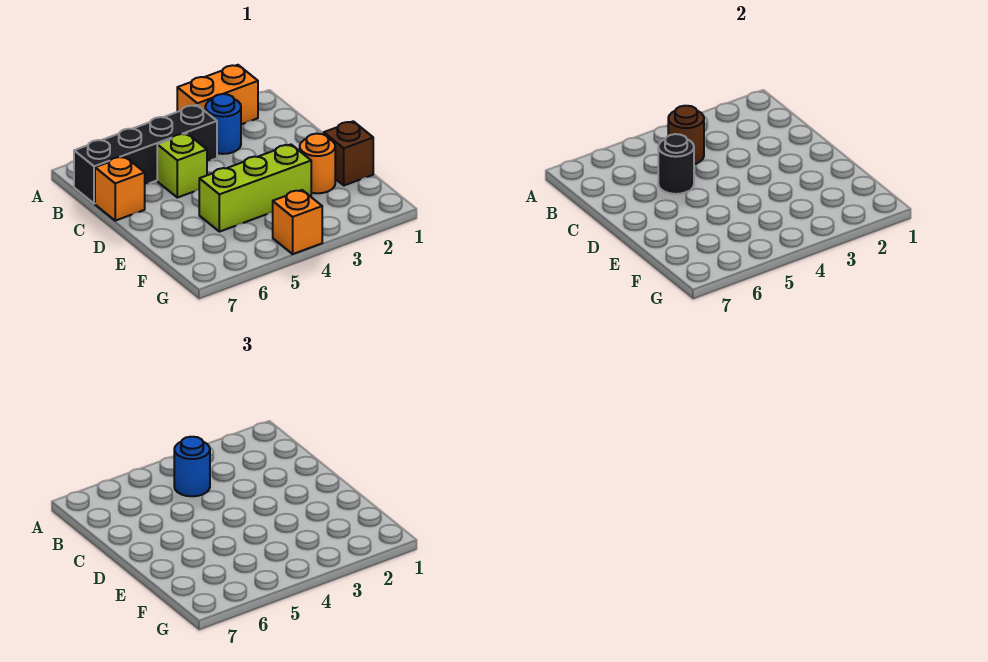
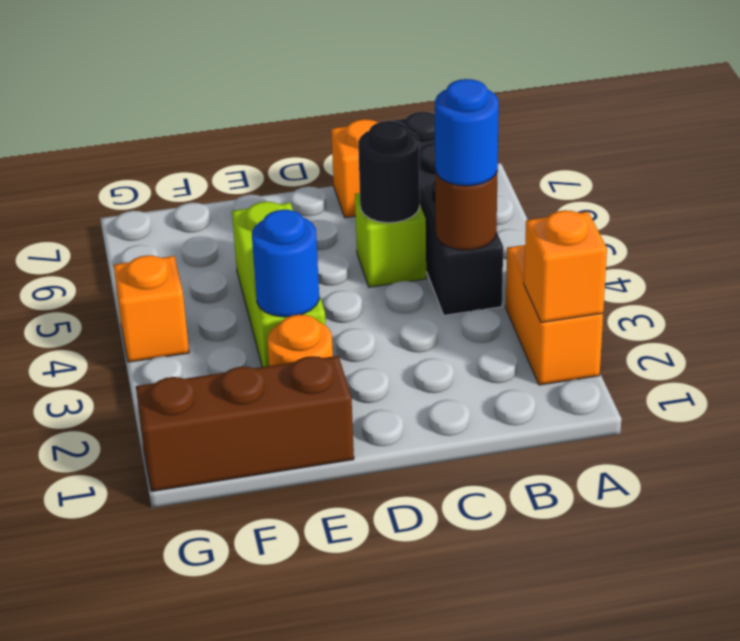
none -> orange 1x1 brick [524,210,607,322]
blue 1x1 round brick [205,94,241,154] -> blue 1x1 round brick moved to [252,210,319,317]
brown 1x1 brick [324,121,373,185] -> brown 1x3 brick [136,356,354,491]

